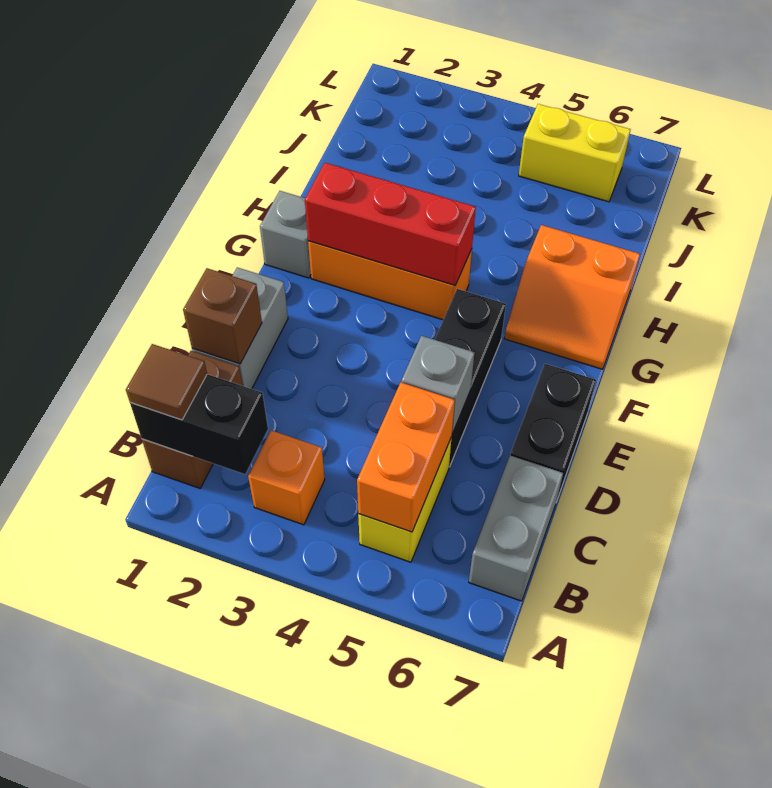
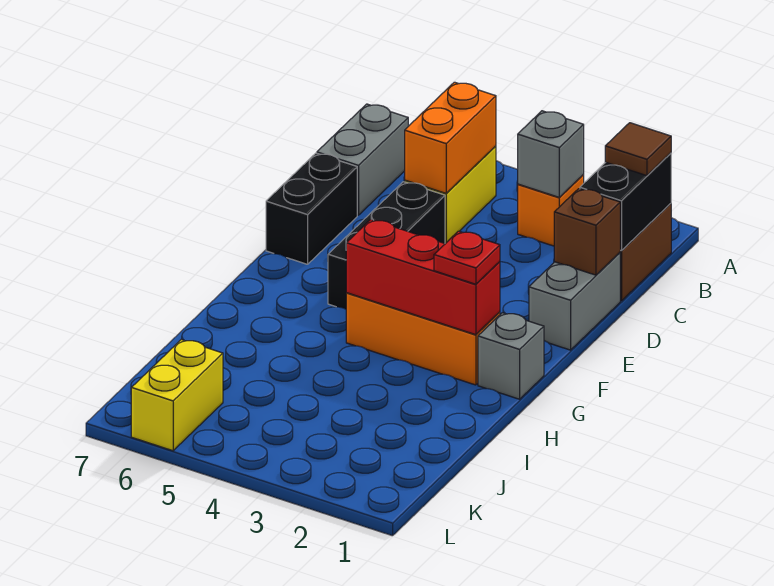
black 1x2 brick [130,374,268,474] -> black 1x2 brick turned to [580,153,671,251]
grey 1x1 brick [401,336,474,433] -> grey 1x1 brick moved to [518,111,584,197]
none -> red 1x1 plate [434,231,500,284]
orange 2x2 slope [504,225,640,369] -> none
yellow 1x2 brick [519,104,631,202] -> yellow 1x2 brick turned to [131,339,223,451]

